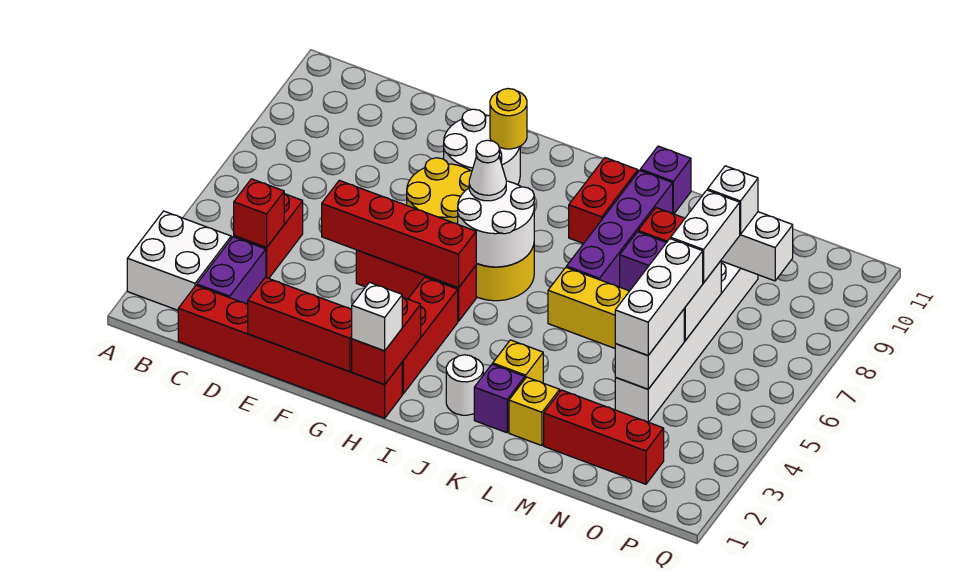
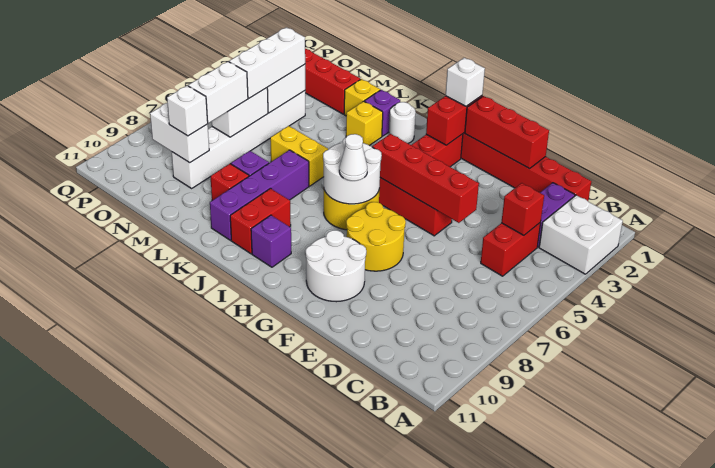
yellow 1x1 round brick [490,89,527,149] -> none
purple 1x1 brick [640,146,691,214] -> purple 1x1 brick moved to [251,215,291,267]

